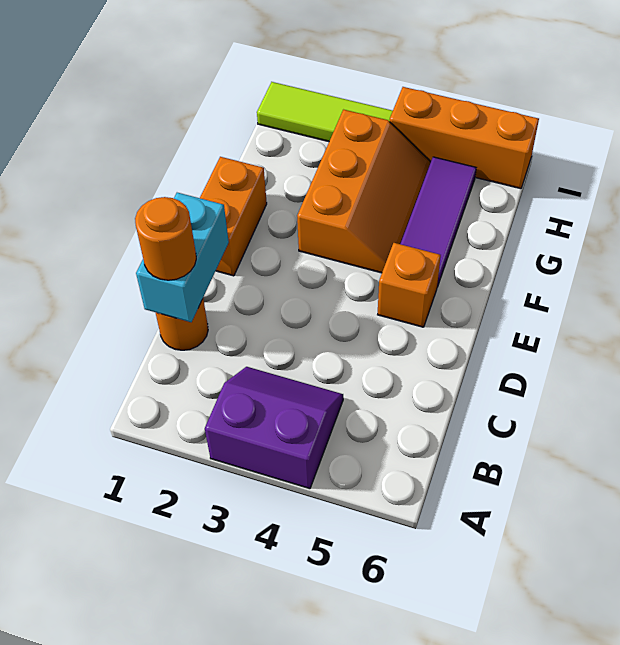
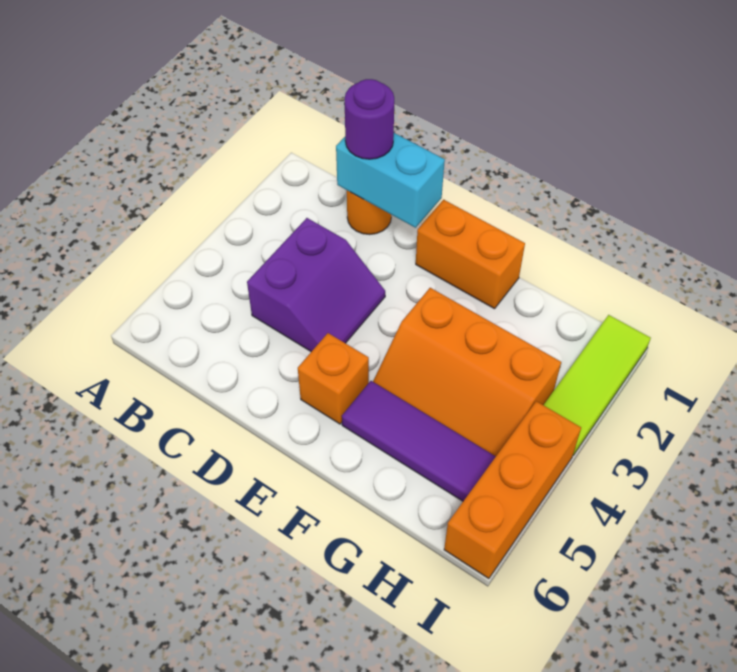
purple 2x2 slope [205,367,343,489] -> purple 2x2 slope moved to [247,218,385,352]
orange 1x1 round brick [135,197,196,280] -> purple 1x1 round brick [345,79,394,159]

